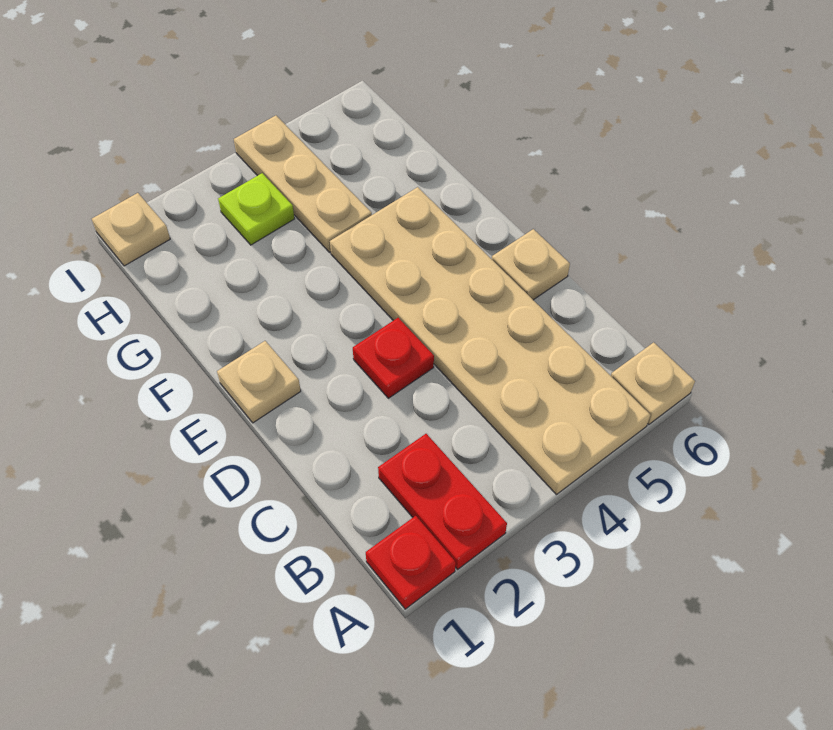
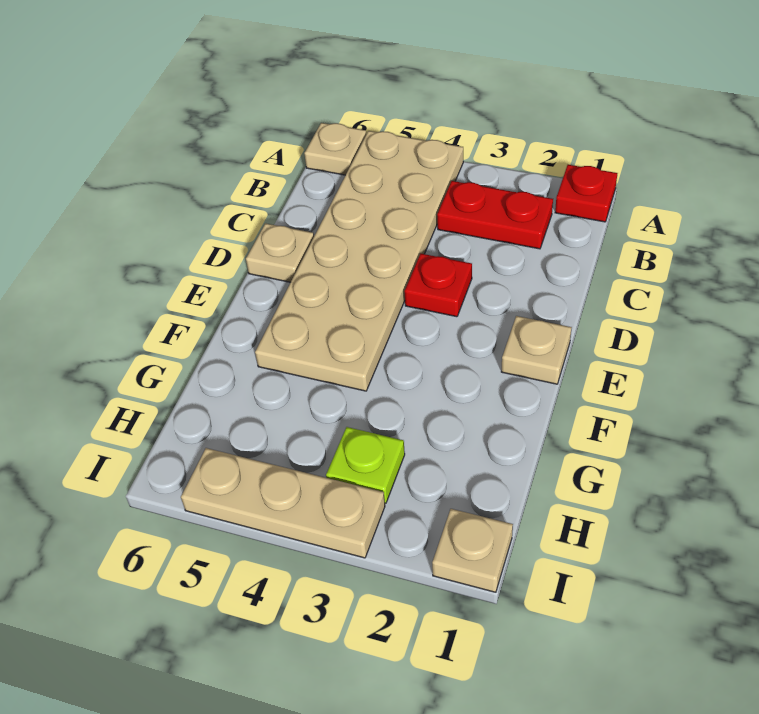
red 1x2 plate [378,434,507,569] -> red 1x2 plate turned to [437,181,553,249]
tan 1x3 plate [234,115,372,252] -> tan 1x3 plate turned to [181,448,385,558]

